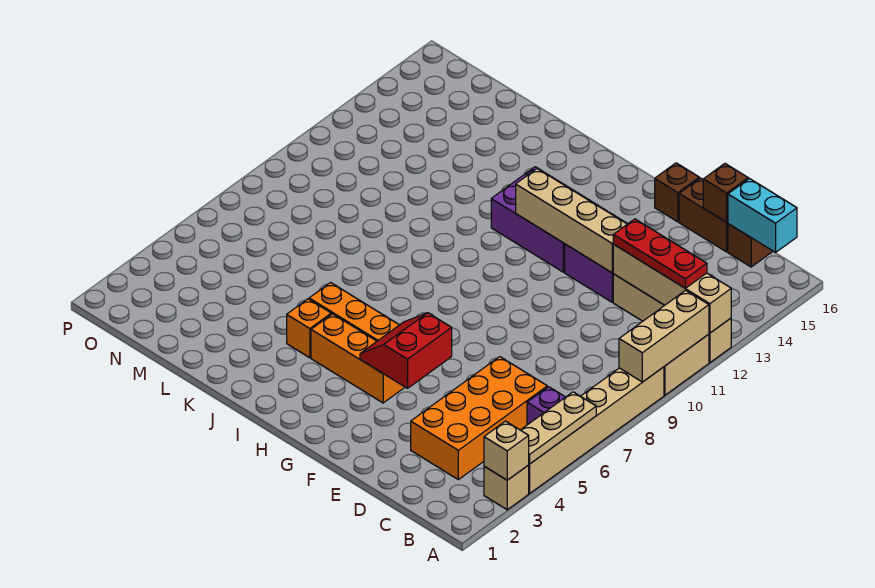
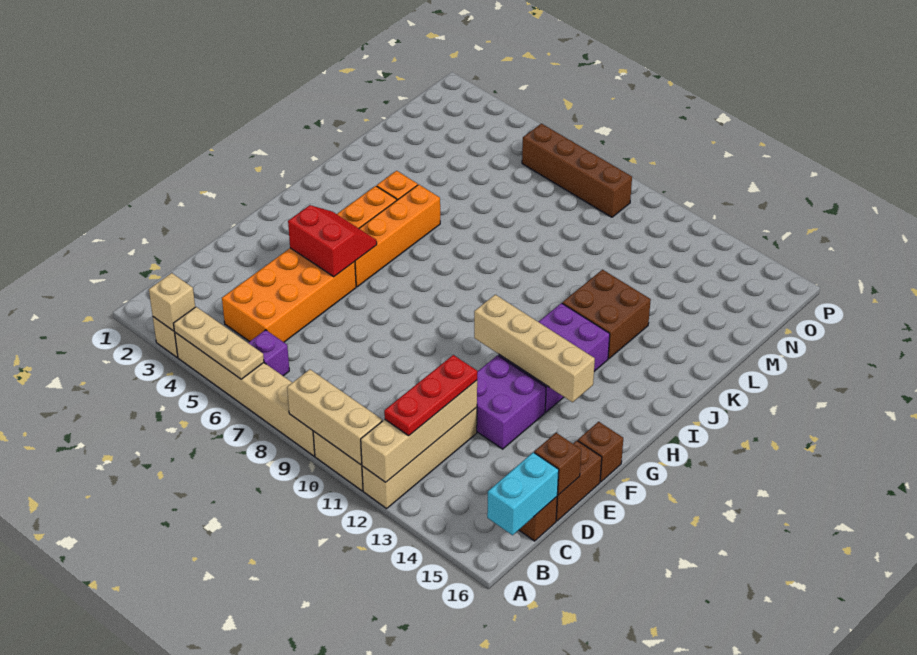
orange 2x4 brick [411,357,547,480] -> orange 2x4 brick turned to [222,248,356,342]
tan 1x4 brick [516,169,627,273] -> tan 1x4 brick turned to [474,295,595,402]
none -> brown 2x2 brick [562,269,651,359]
none -> brown 1x4 brick [522,124,632,217]

